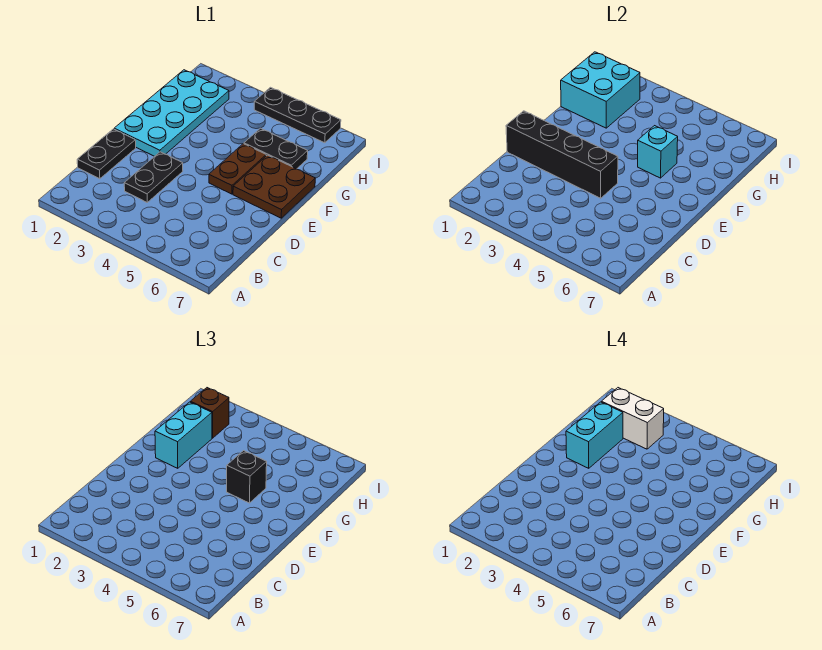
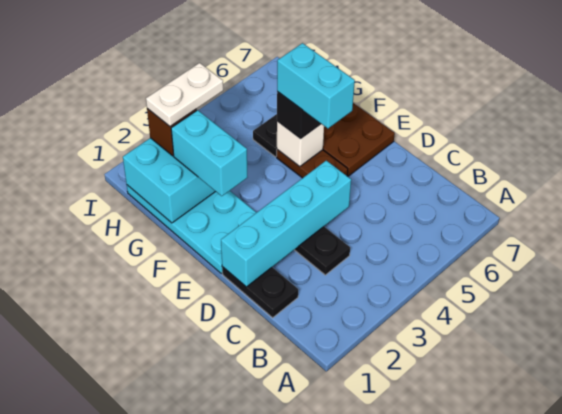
black 1x4 brick [506,111,618,198] -> cyan 1x4 brick [221,160,351,287]
cyan 1x2 brick [566,402,623,468] -> cyan 1x2 brick moved to [277,43,355,128]
cyan 1x1 brick [638,126,678,178] -> white 1x1 brick [277,121,324,167]
white 1x2 brick [601,388,664,449] -> white 1x2 plate [146,63,223,126]
black 1x3 plate [254,87,341,143] -> none

